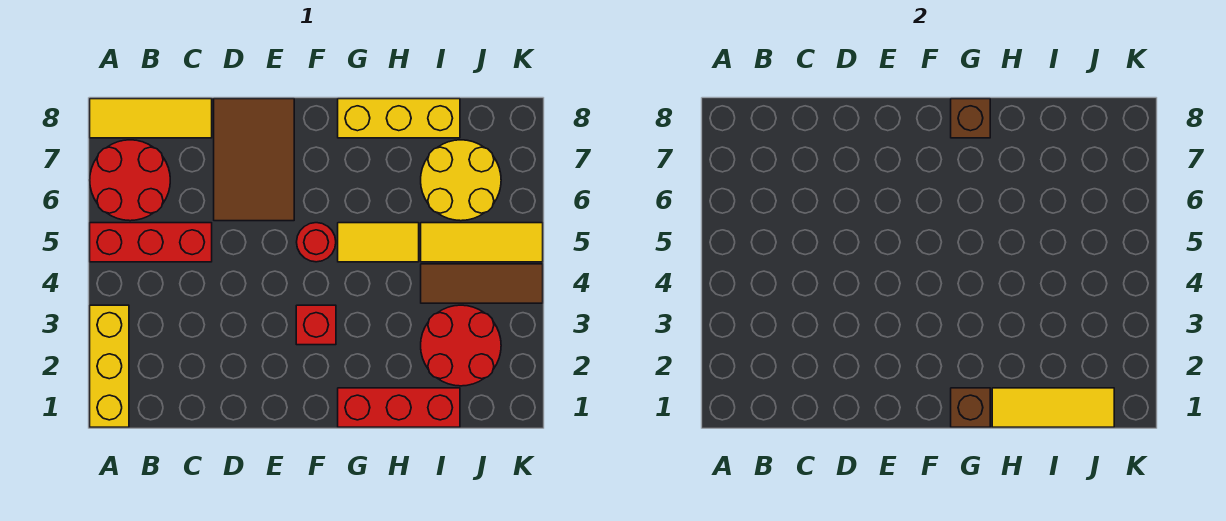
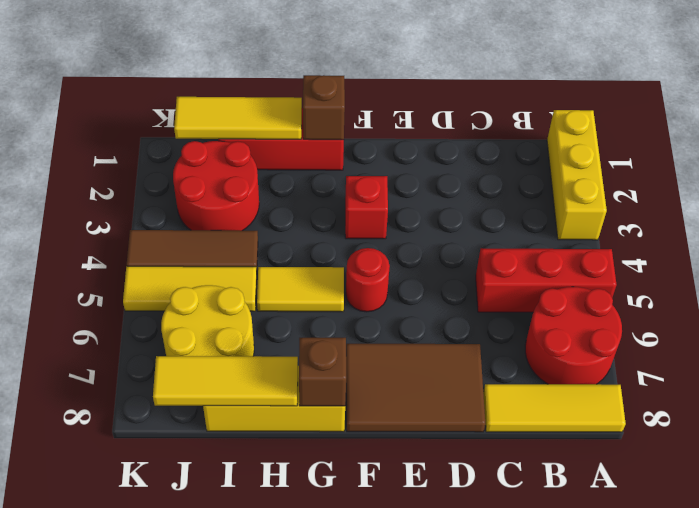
brown 2x3 tile [214,99,294,221] -> brown 2x3 tile turned to [346,344,485,432]
none -> yellow 1x3 tile [153,356,298,406]

